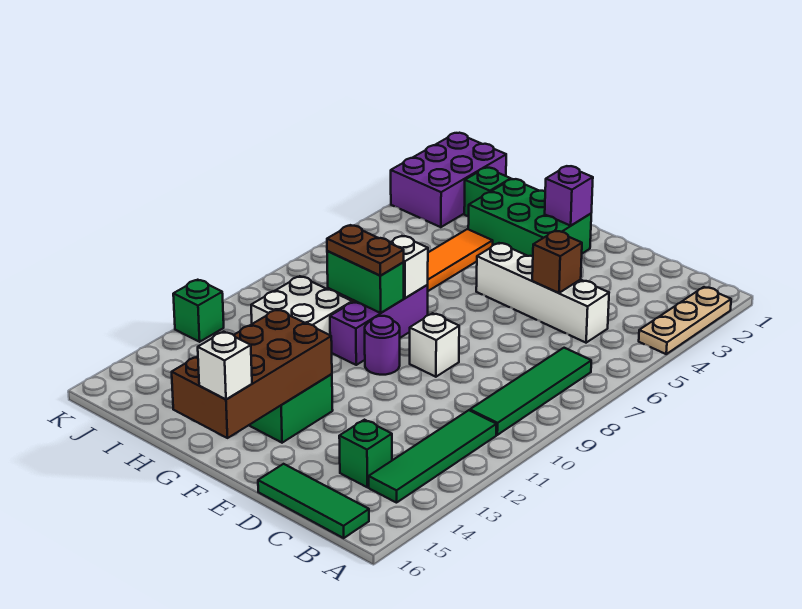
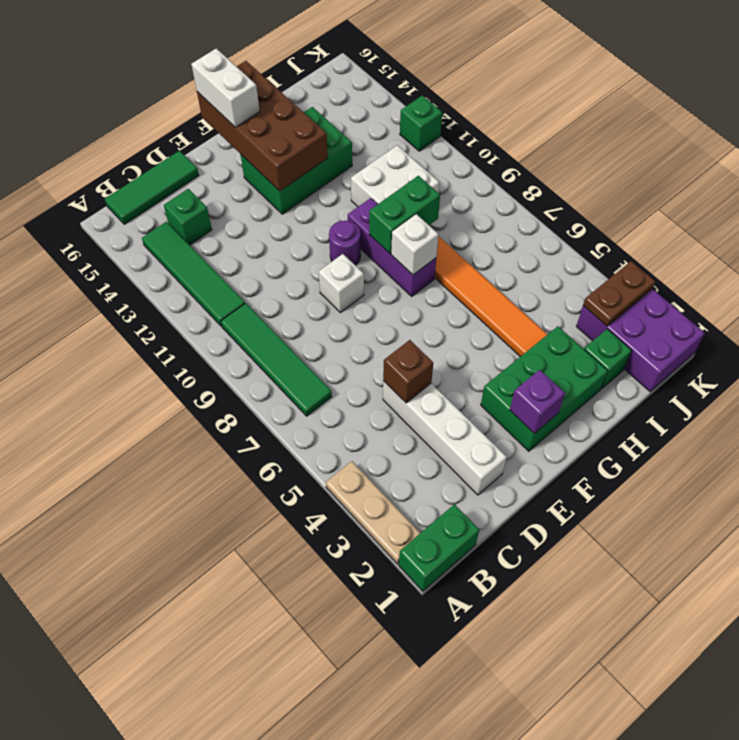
none -> green 1x2 brick [399,504,480,591]
white 1x4 brick [476,243,609,343] -> white 1x4 brick turned to [383,381,507,495]
white 1x1 brick [198,332,252,399] -> white 1x2 brick [191,48,260,127]
brown 1x2 plate [327,225,404,276] -> brown 1x2 plate moved to [583,261,655,326]

